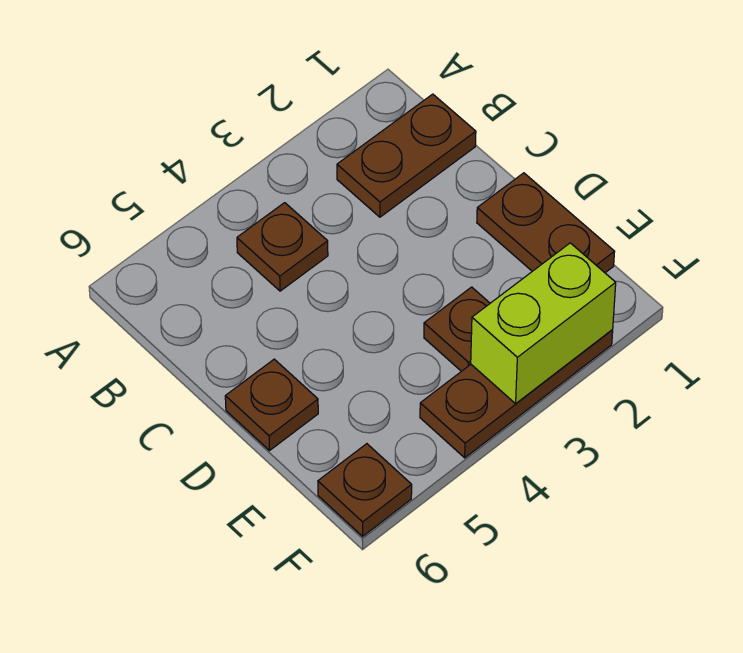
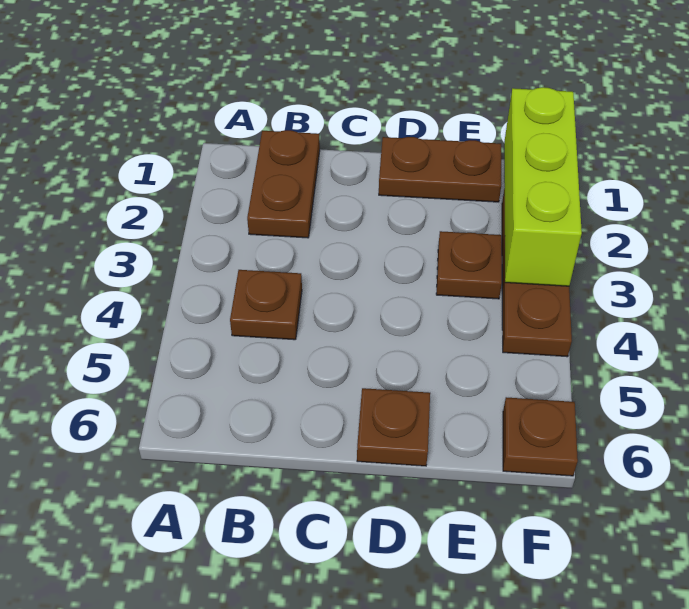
lime 1x2 brick [471,243,616,404] -> lime 1x3 brick [504,87,582,286]

